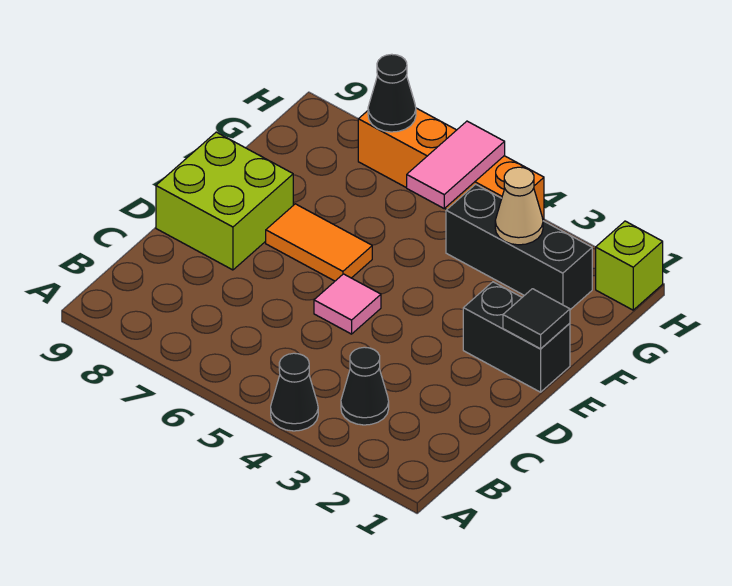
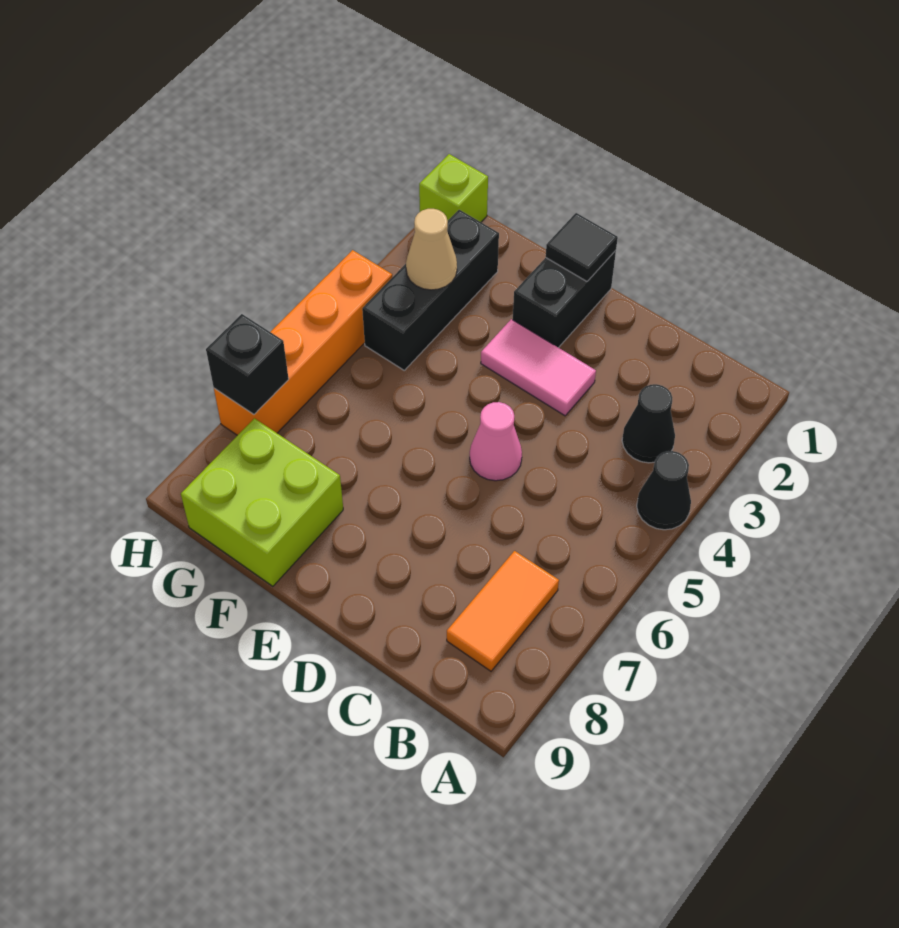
pink 1x1 tile [314,274,381,334] -> pink 1x1 cone [470,402,522,481]
lime 2x2 brick [156,132,293,270] -> lime 2x2 brick moved to [181,418,343,586]
orange 1x2 tile [266,204,372,281] -> orange 1x2 tile moved to [447,551,559,671]
pink 1x2 tile [407,121,505,209] -> pink 1x2 tile moved to [481,319,596,416]
black 1x1 cone [368,54,416,132] -> black 1x1 brick [206,314,289,414]

